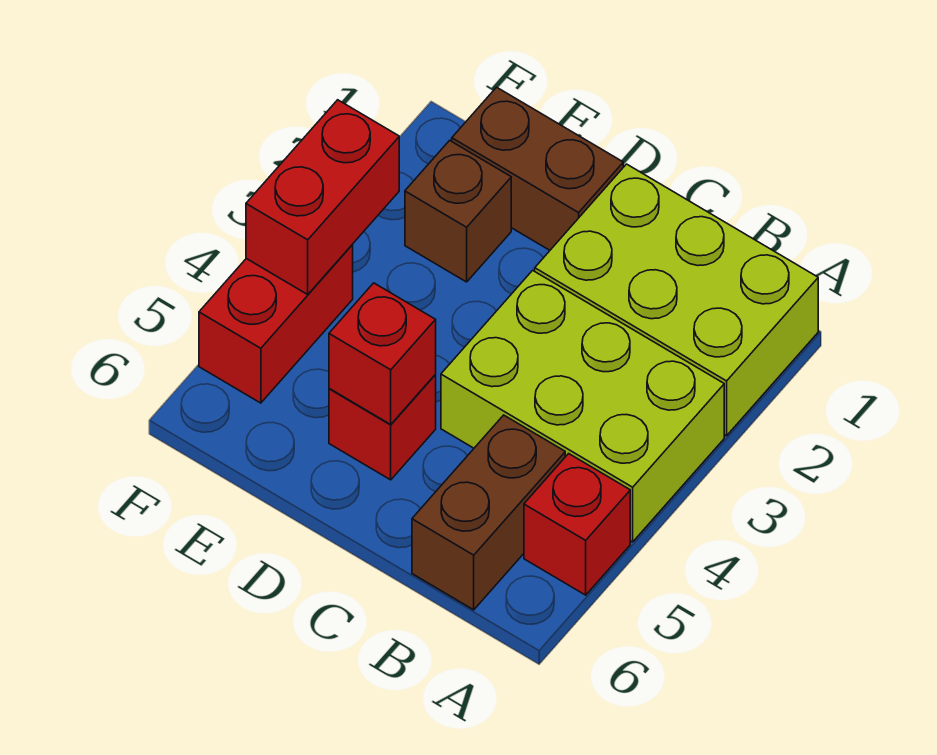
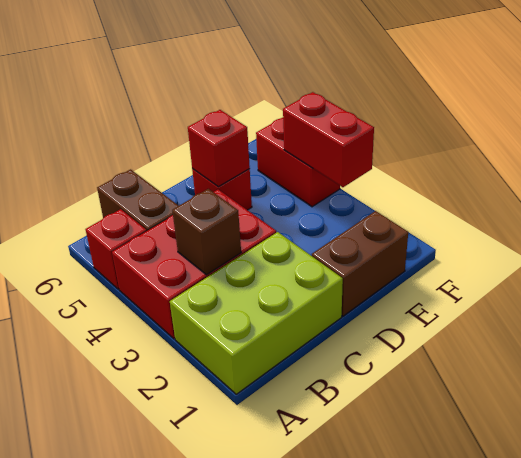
lime 2x3 brick [441,270,724,542] -> red 2x3 brick [112,189,276,339]
brown 1x1 brick [405,140,511,282] -> brown 1x1 brick moved to [172,189,241,275]

